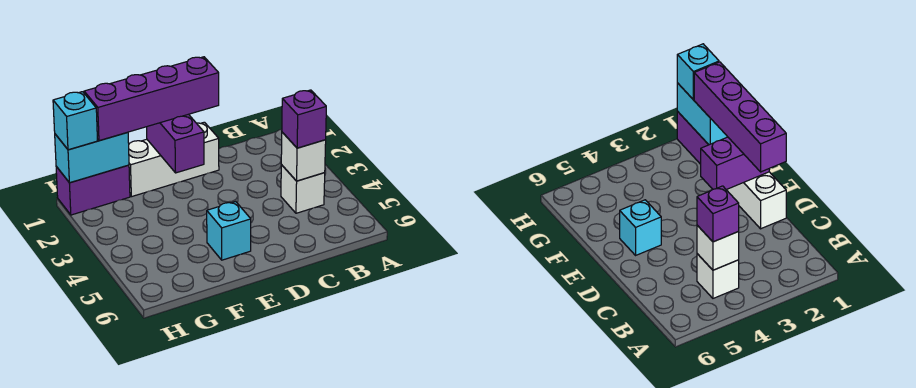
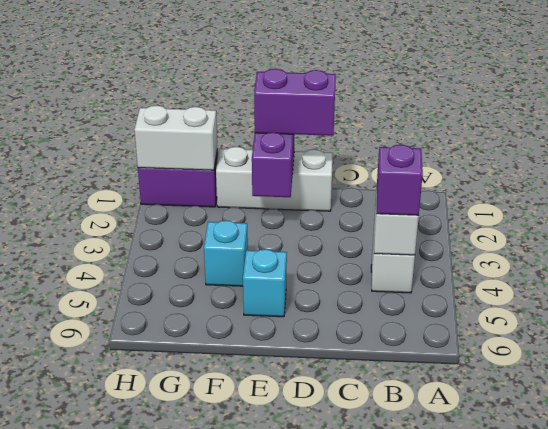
purple 1x4 brick [84,57,219,141] -> purple 1x2 brick [254,69,336,136]
cyan 1x2 brick [55,132,129,183] -> white 1x2 brick [134,105,217,170]
cyan 1x1 brick [53,92,97,150] -> cyan 1x1 brick moved to [204,220,248,286]

